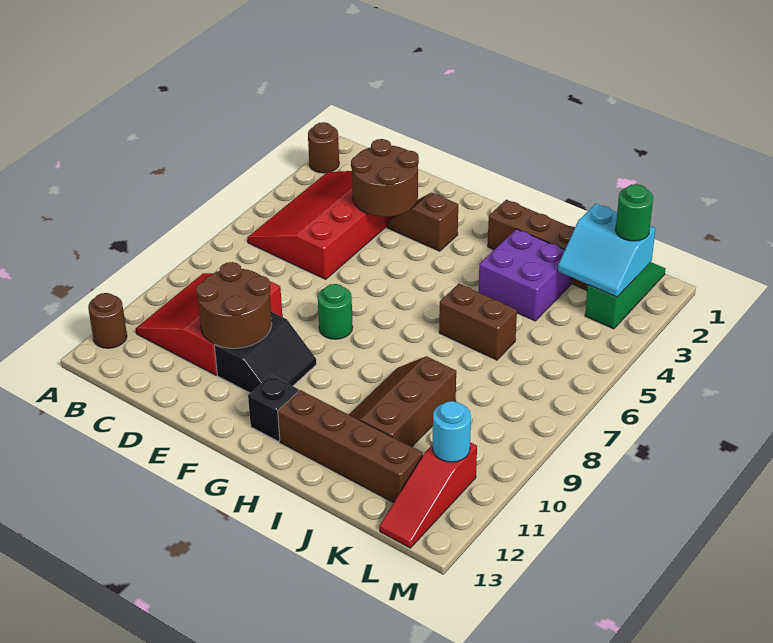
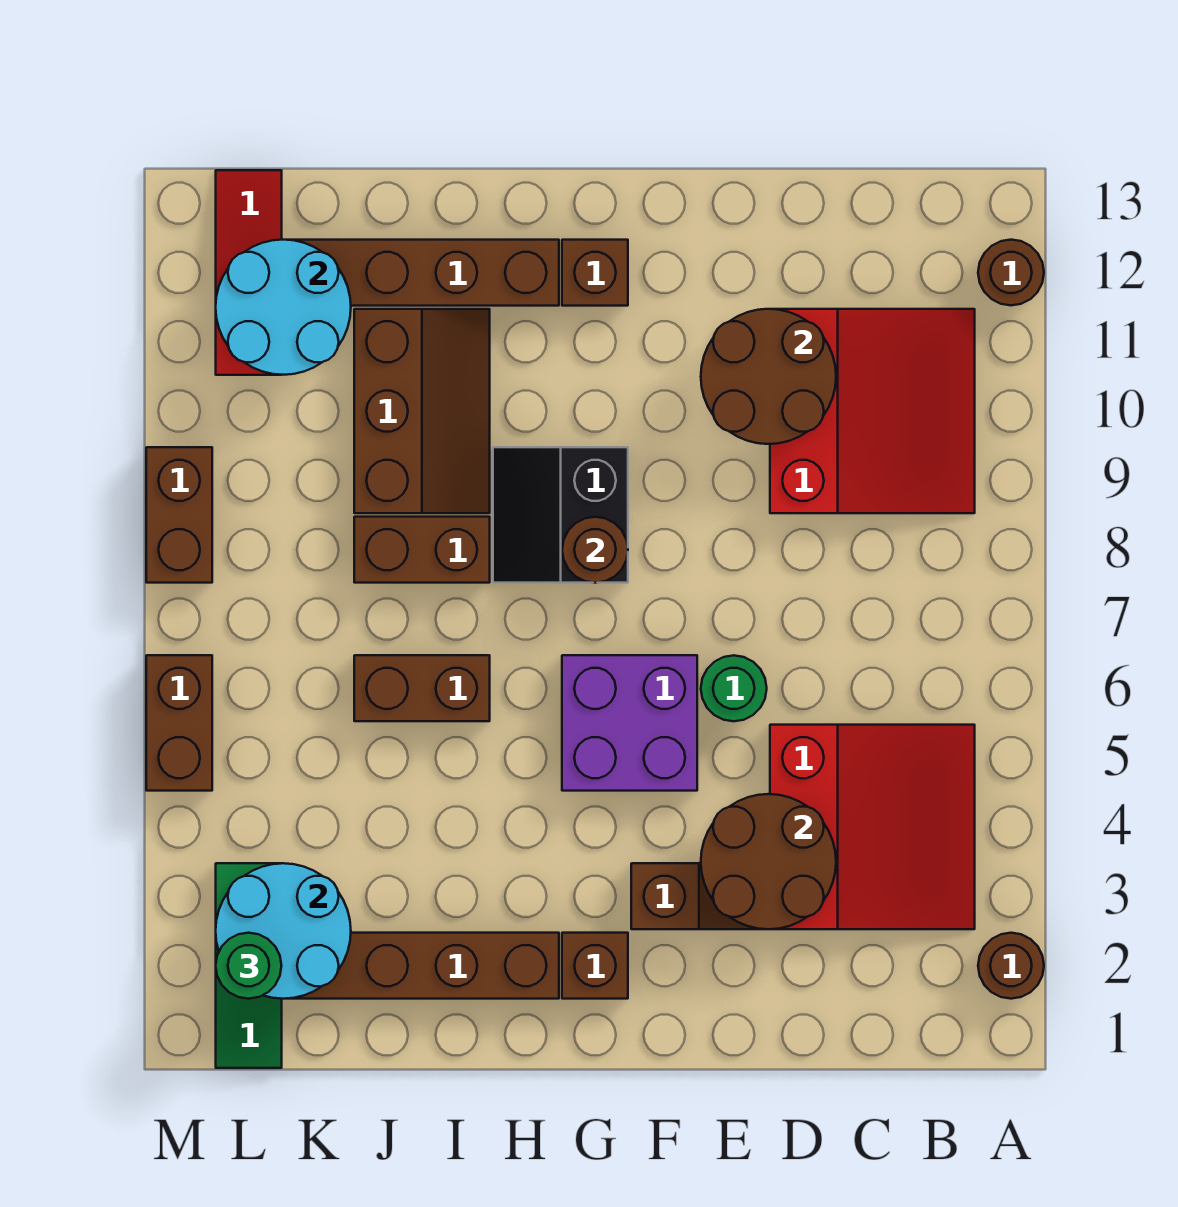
red 3x4 slope [247,171,393,279] -> red 3x3 slope [770,725,975,929]
black 2x2 slope [214,312,316,393] -> black 2x2 slope moved to [493,447,628,583]
green 1x1 round brick [318,284,353,339] -> green 1x1 round brick moved to [701,655,767,721]
none -> brown 1x1 brick [562,933,628,999]
none -> brown 1x1 round brick [562,517,628,583]
black 1x1 brick [248,375,299,441] -> brown 1x1 brick [562,240,628,306]
purple 2x2 brick [478,229,572,321] -> purple 2x2 brick moved to [562,655,697,791]
none -> brown 1x2 brick [354,517,490,583]
cyan 2x2 slope [558,204,656,297] -> cyan 2x2 round brick [216,863,351,999]
cyan 1x1 round brick [433,401,471,462] -> cyan 2x2 round brick [216,240,351,375]
none -> brown 1x2 brick [146,655,212,791]
none -> brown 1x2 brick [146,447,212,583]

